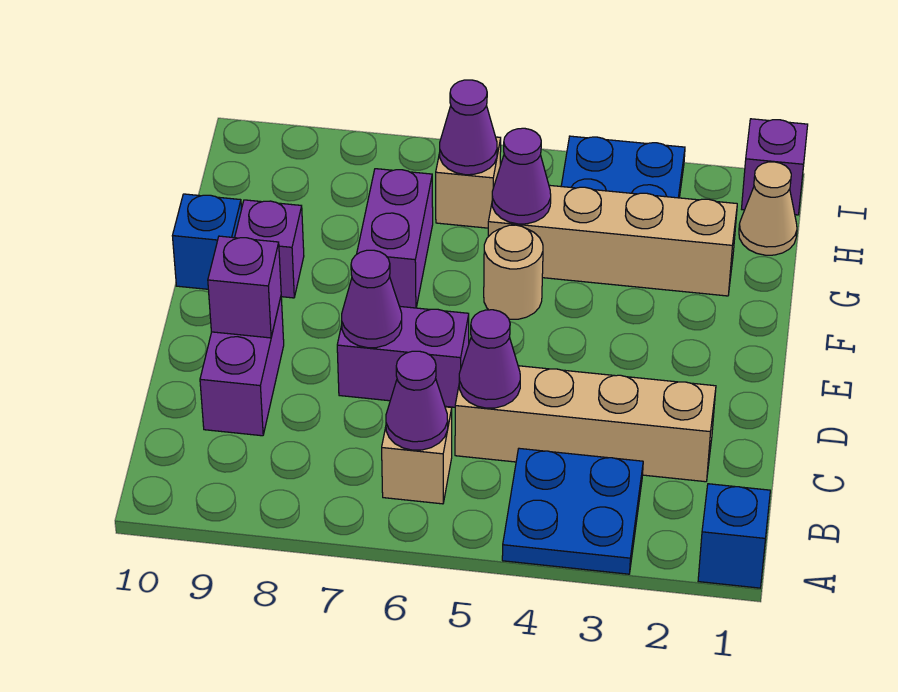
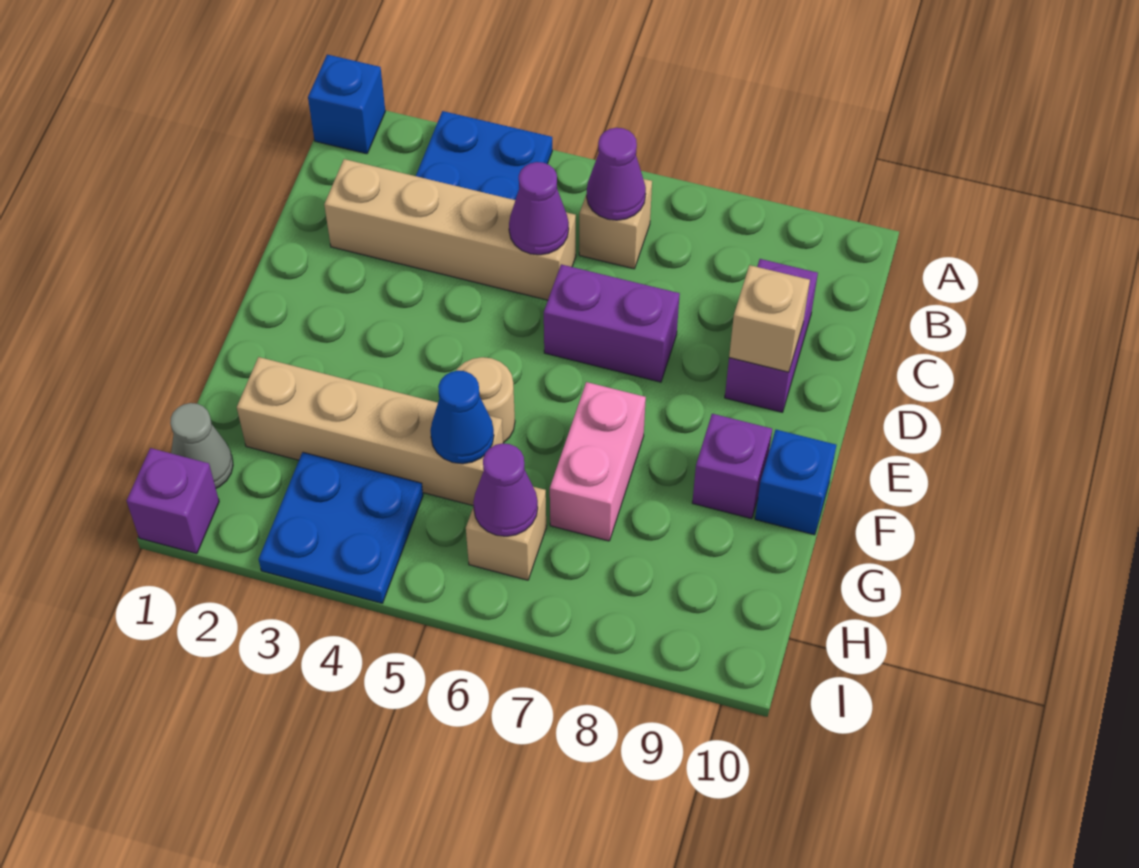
purple 1x1 cone [342,250,402,348] -> none
purple 1x1 brick [208,236,281,338] -> tan 1x1 brick [729,265,810,372]
purple 1x2 brick [357,169,433,308] -> pink 1x2 brick [550,382,646,541]
purple 1x1 cone [492,128,551,224] -> blue 1x1 cone [430,371,494,464]
tan 1x1 cone [739,162,797,255] -> grey 1x1 cone [170,403,233,488]

